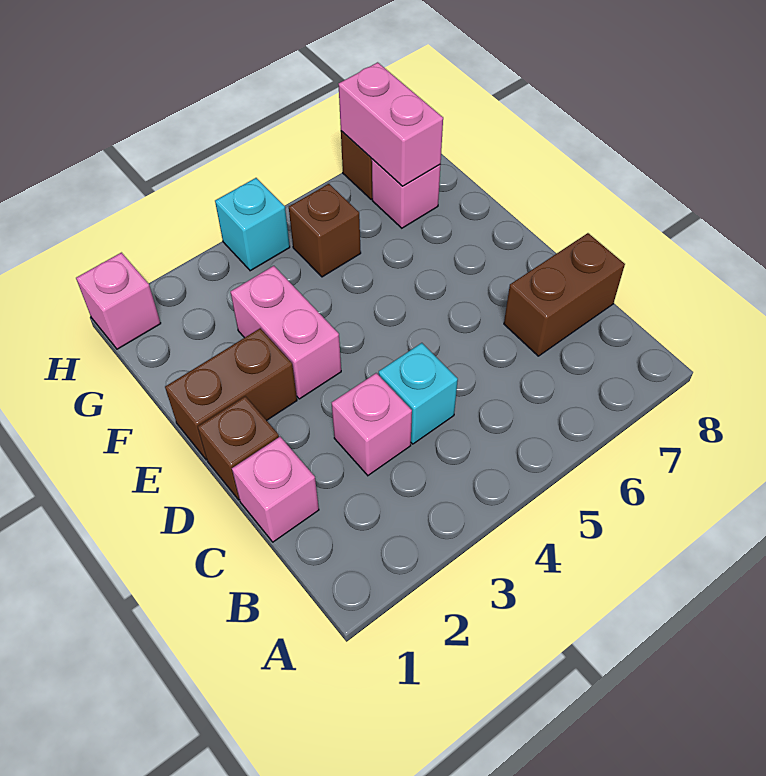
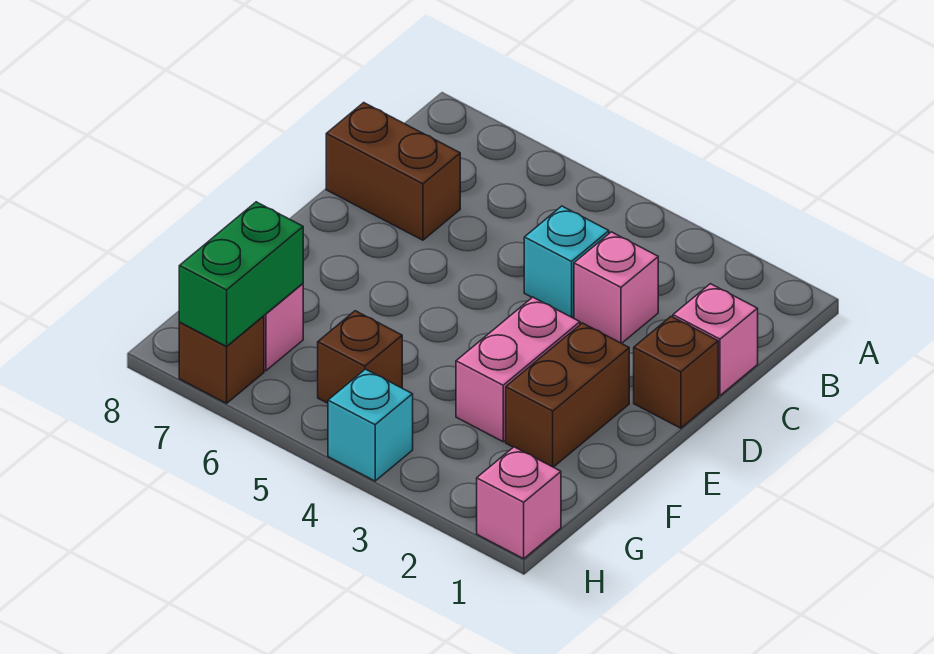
brown 1x2 brick [165,328,297,460] -> brown 1x2 brick turned to [506,323,629,467]
pink 1x2 brick [339,62,443,186] -> green 1x2 brick [179,202,303,346]

